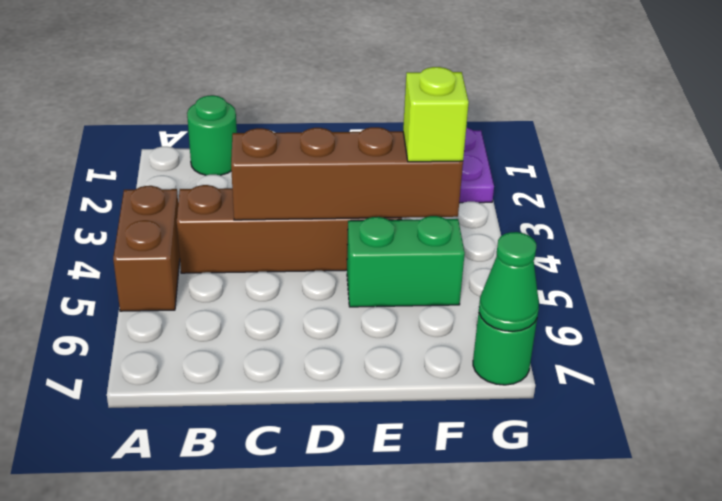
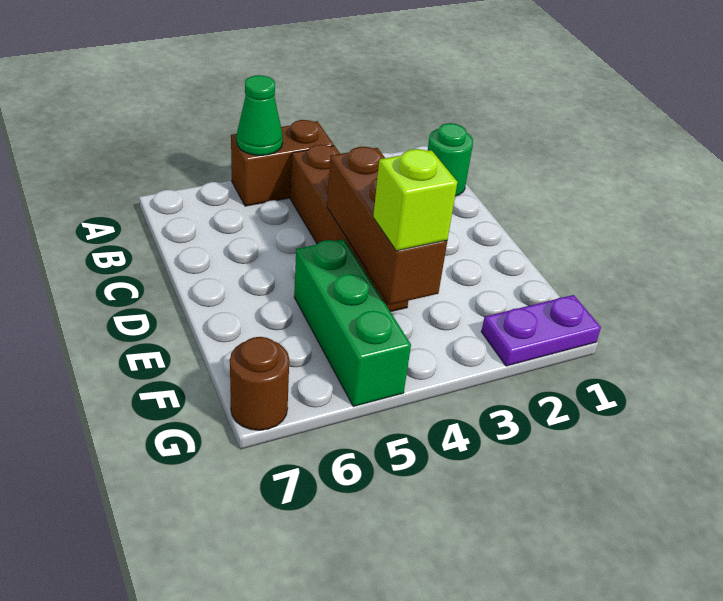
brown 1x4 brick [231,127,463,220] -> brown 1x3 brick [327,147,447,305]
green 1x2 brick [347,216,465,307] -> green 1x3 brick [294,239,411,407]
green 1x1 round brick [473,312,537,385] -> brown 1x1 round brick [230,337,289,430]
green 1x1 cone [479,232,539,331] -> green 1x1 cone moved to [237,75,283,155]

